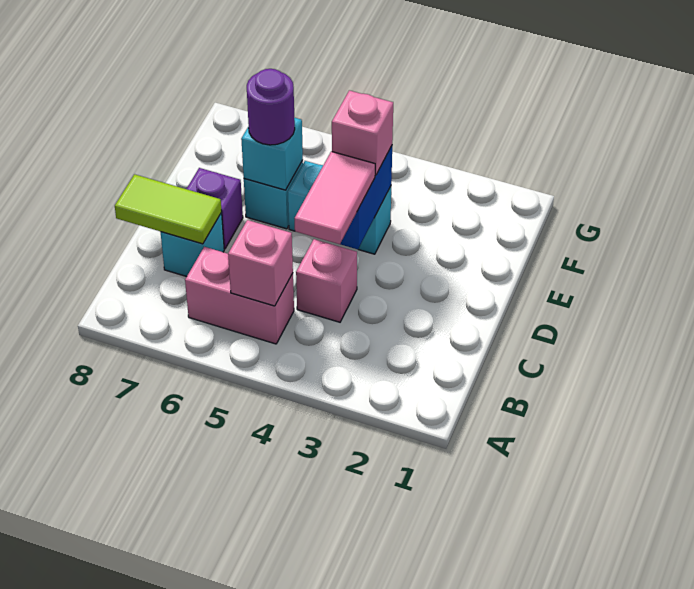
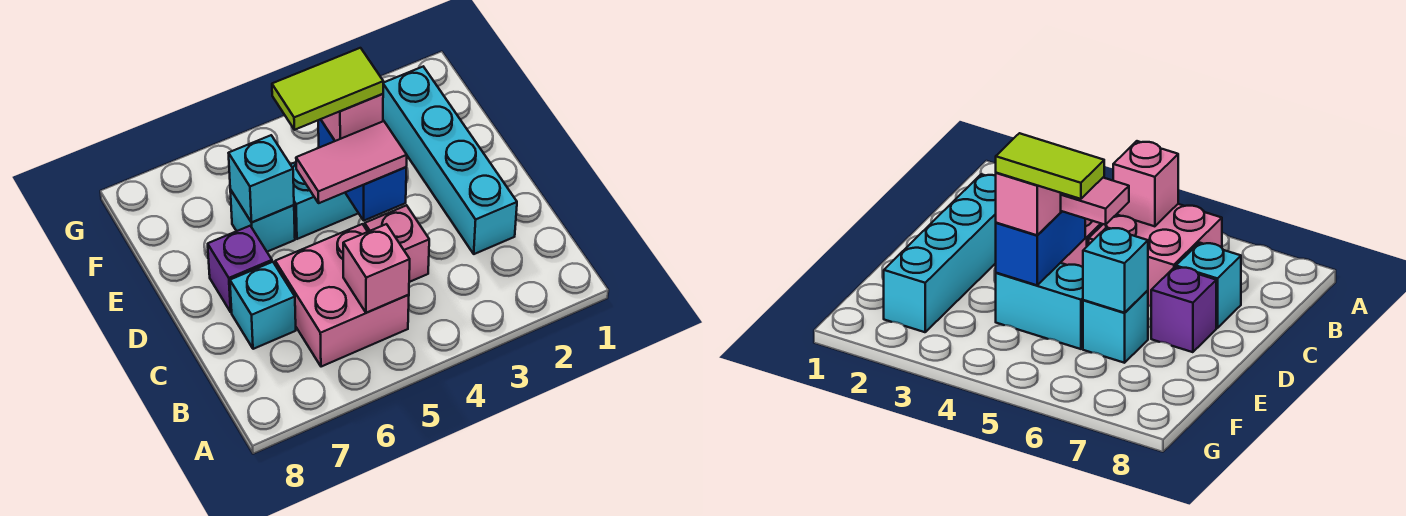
pink 1x2 brick [185,247,294,344] -> pink 2x2 brick [275,224,409,367]
none -> cyan 1x4 brick [383,67,517,254]
pink 1x2 tile [295,151,375,244] -> pink 1x2 tile turned to [296,121,407,203]
lime 1x2 tile [115,174,222,244] -> lime 1x2 tile moved to [272,48,383,130]
purple 1x1 round brick [247,69,295,145] -> none

